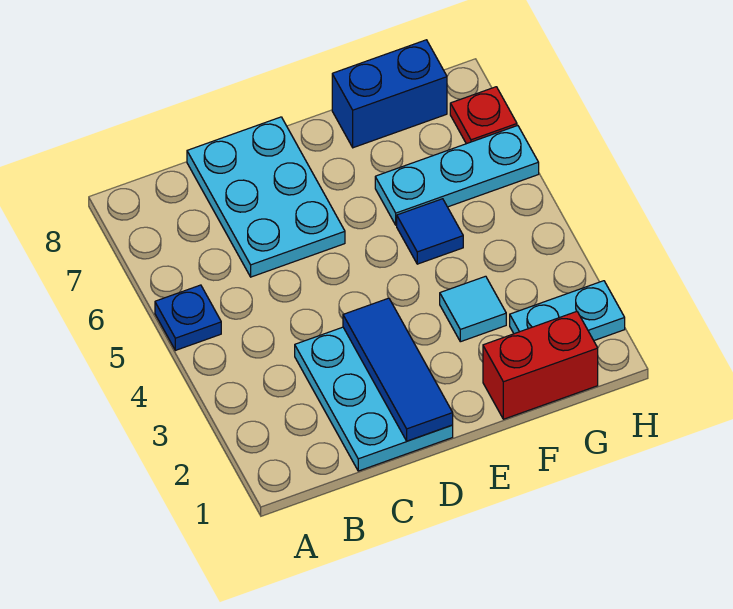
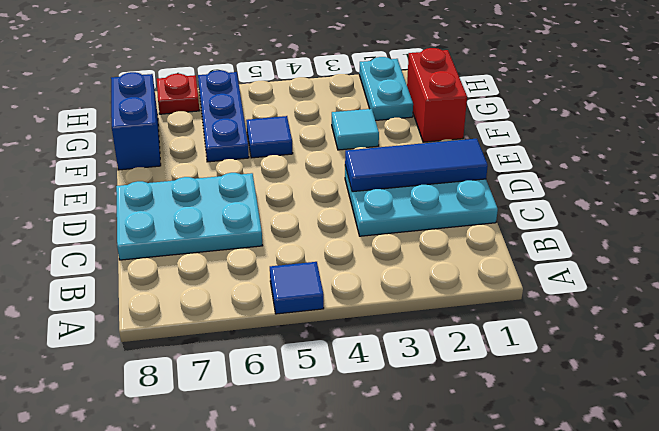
blue 1x1 plate [155,285,221,350] -> blue 1x1 tile [270,262,324,314]
cyan 1x3 plate [375,126,539,225] -> blue 1x3 plate [198,70,249,162]

